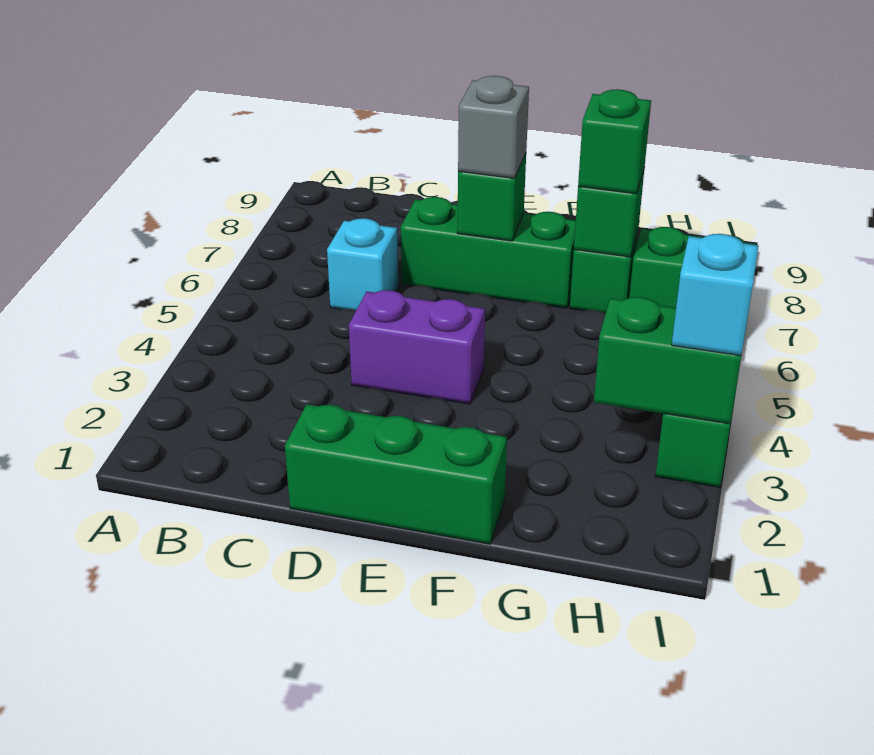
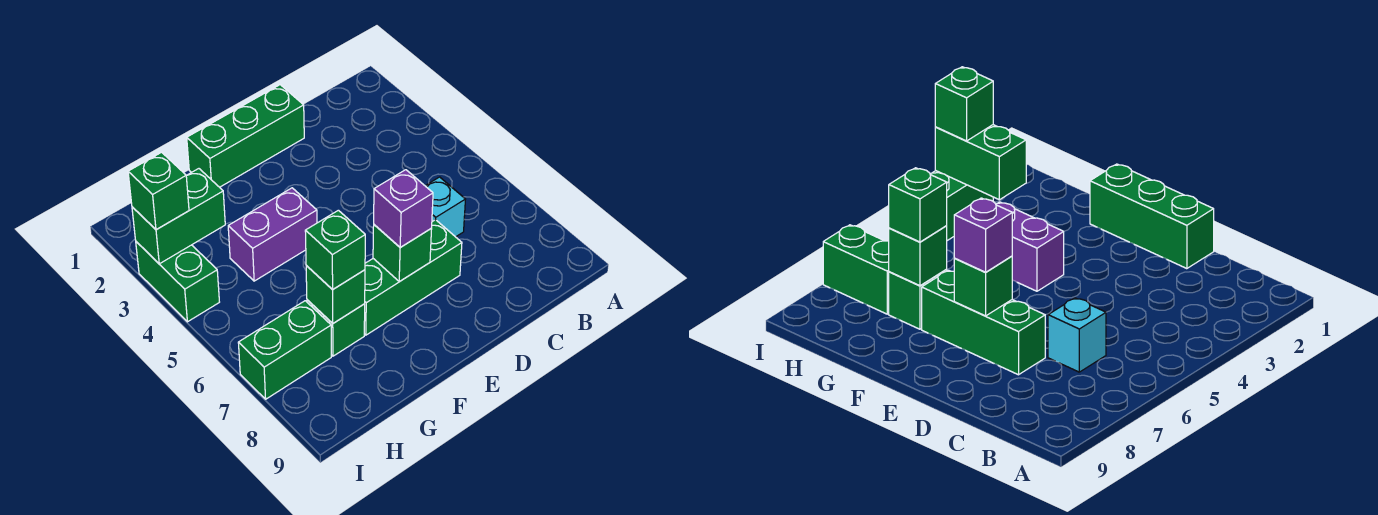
purple 1x2 brick [349,290,485,404] -> purple 1x2 brick moved to [228,188,317,281]
grey 1x1 brick [458,76,529,178] -> purple 1x1 brick [374,170,433,247]
cyan 1x1 brick [672,234,759,356] -> green 1x1 brick [128,152,189,229]

